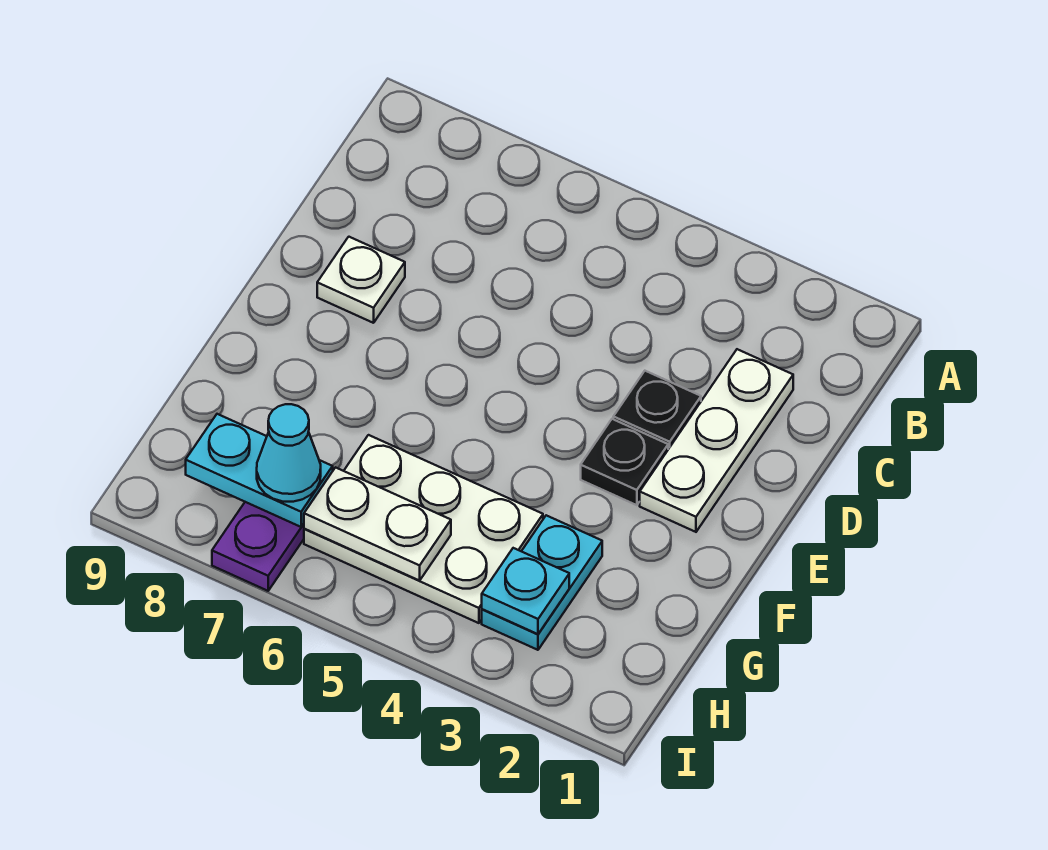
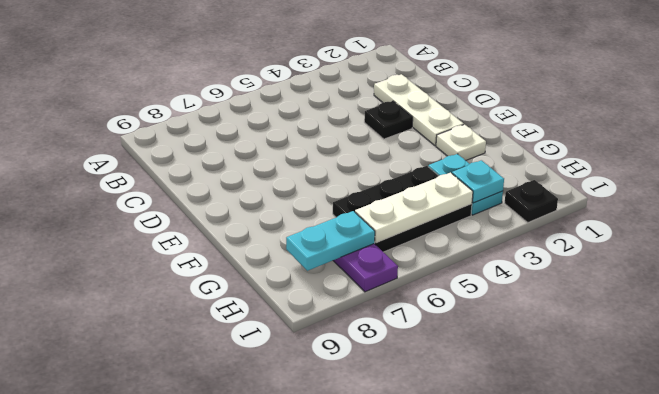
white 1x1 plate [317,237,405,323] -> white 1x1 plate moved to [436,124,486,160]
black 1x1 plate [581,419,668,505] -> black 1x1 plate moved to [505,180,558,222]
white 2x3 plate [304,435,543,623] -> black 2x3 plate [333,166,472,252]
white 1x2 plate [304,467,451,581] -> white 1x3 plate [355,173,473,242]
cyan 1x1 cone [257,404,321,502] -> none

